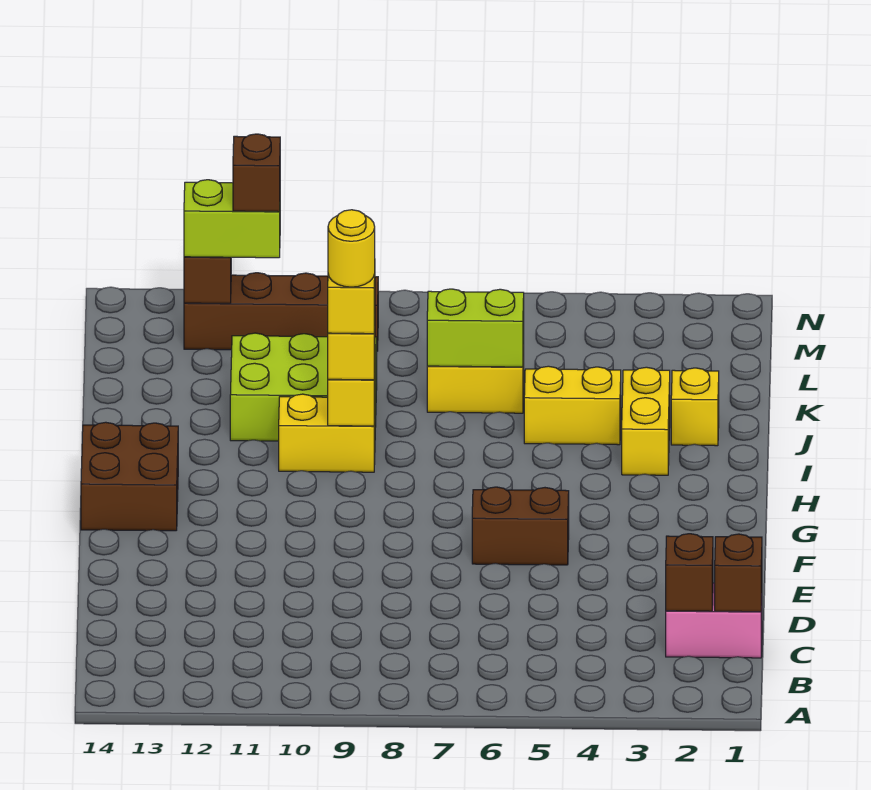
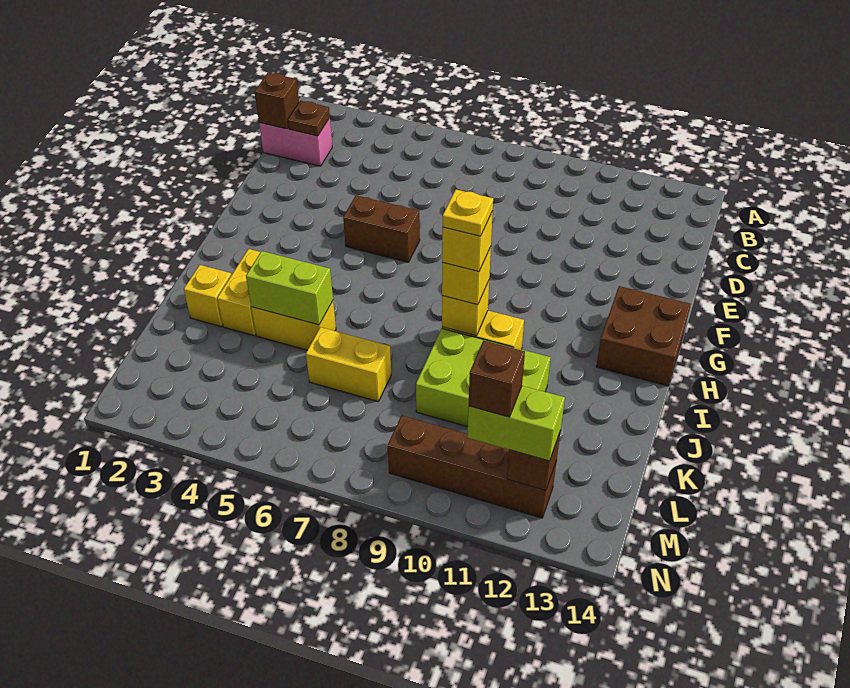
brown 1x1 brick [666,534,713,611] -> brown 1x1 plate [288,101,330,136]
yellow 1x1 round brick [328,210,375,287] -> yellow 1x1 plate [442,190,493,236]
lime 1x2 brick [427,289,524,367] -> lime 1x2 brick moved to [246,251,333,325]

